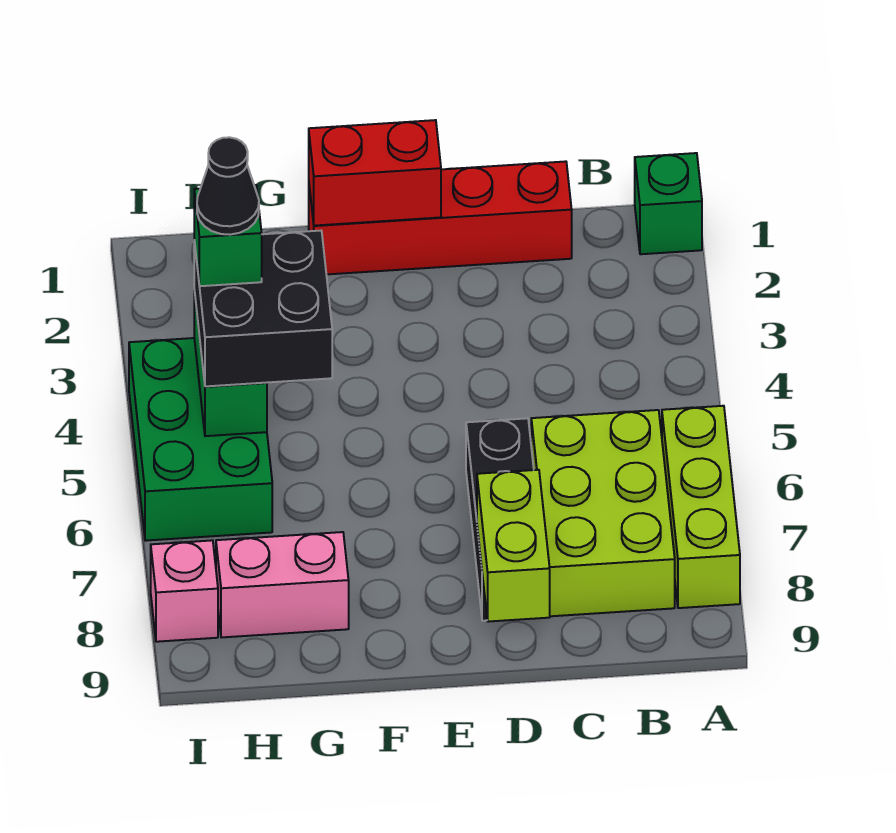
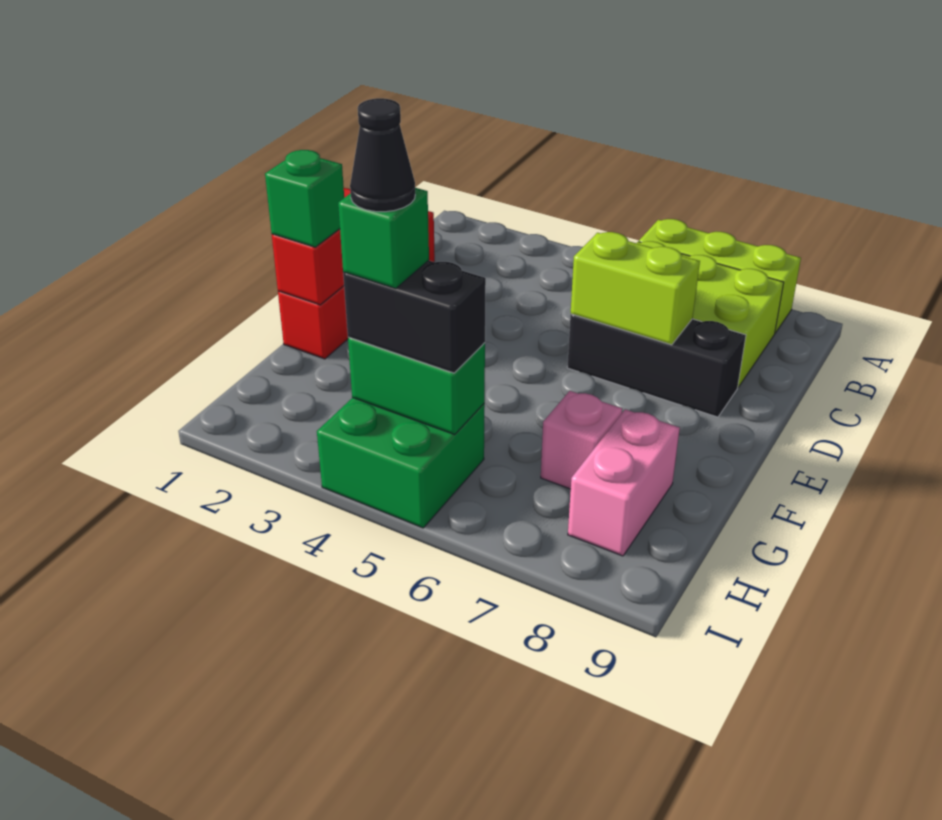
green 1x1 brick [635,153,702,254] -> green 1x1 brick moved to [265,150,344,247]
lime 1x2 brick [477,470,550,622] -> lime 1x2 brick moved to [571,232,700,345]
black 2x2 brick [194,231,332,386] -> black 1x2 brick [343,260,486,373]
green 2x3 brick [129,338,272,541] -> green 2x2 brick [317,398,485,528]
pink 1x1 brick [151,540,218,642] -> pink 1x1 brick moved to [541,391,622,489]

